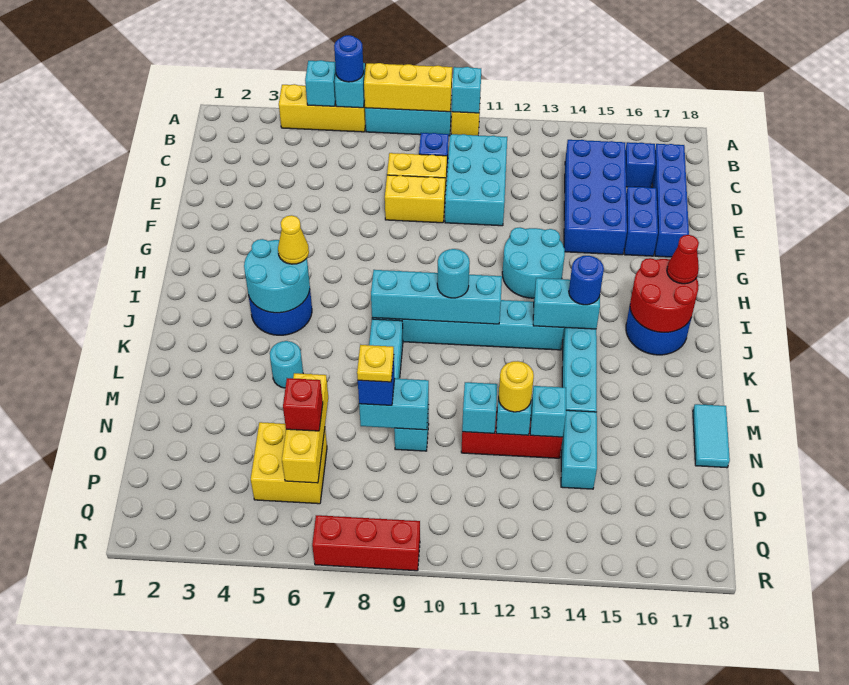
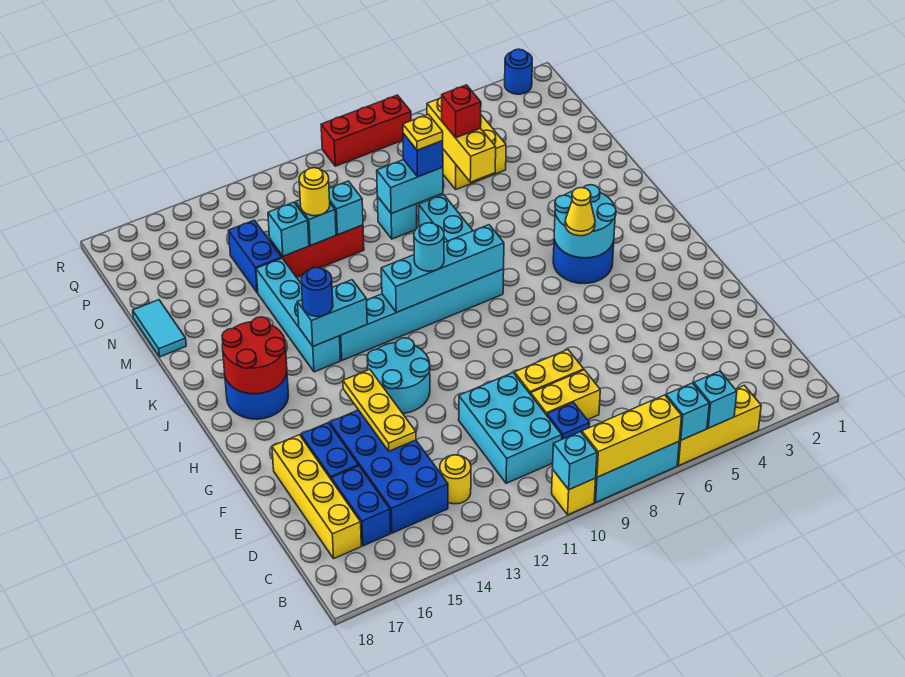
blue 1x1 round brick [334,35,364,82] -> blue 1x1 round brick moved to [505,49,532,94]
none -> yellow 1x1 round brick [440,455,471,504]
blue 1x1 brick [625,142,656,188] -> blue 1x2 brick [332,466,391,546]
blue 1x4 brick [652,144,689,257] -> yellow 1x4 brick [272,435,361,558]
none -> yellow 1x3 plate [343,369,416,451]
red 1x1 cone [667,235,699,284] -> none
cyan 1x1 round brick [270,341,303,388] -> none
cyan 1x2 brick [561,410,597,489] -> blue 1x2 brick [229,220,282,293]

